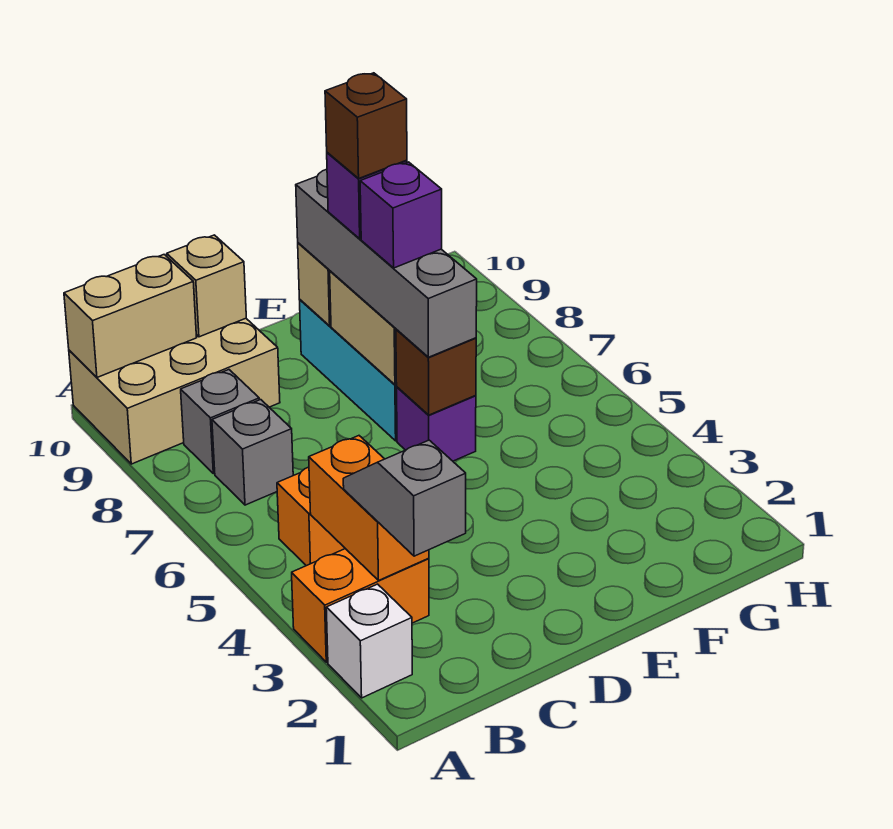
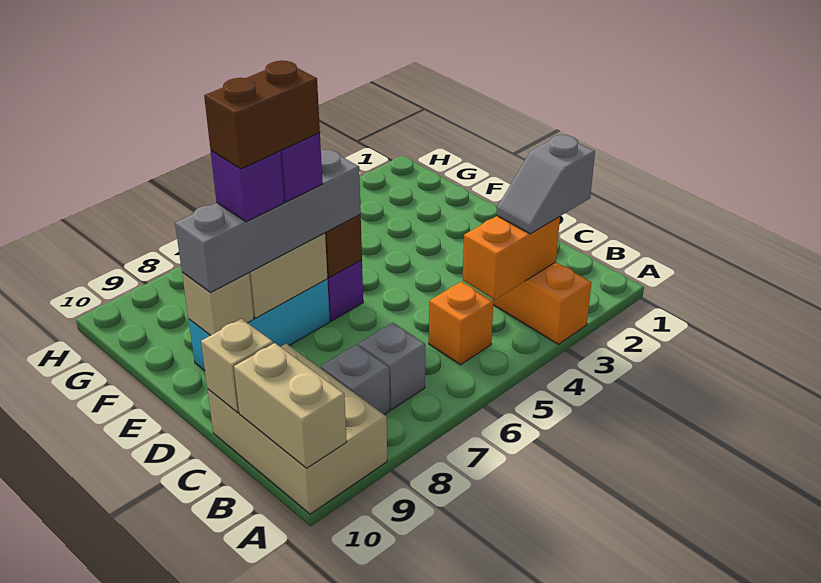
white 1x1 brick [326,584,412,698] -> none
brown 1x1 brick [325,73,407,178] -> brown 1x2 brick [204,61,320,169]

